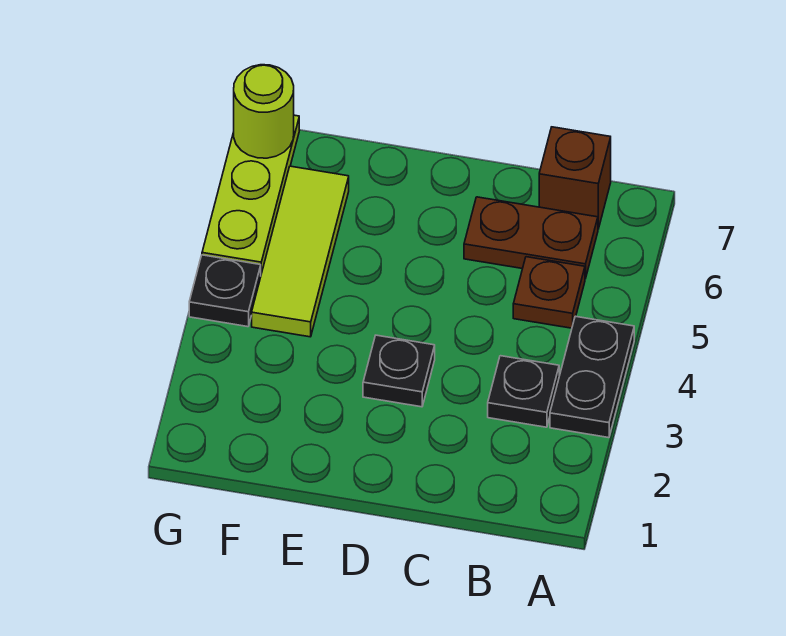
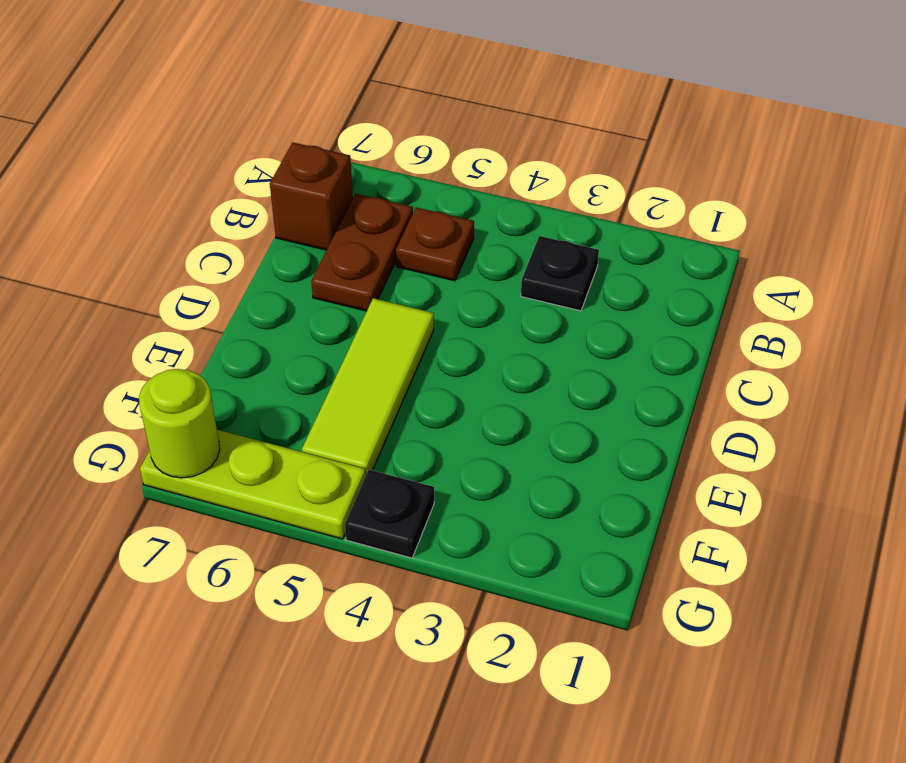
black 1x2 plate [550,316,634,438] -> none
black 1x1 plate [363,335,435,407] -> none
lime 1x3 tile [252,166,349,337] -> lime 1x3 tile turned to [302,298,434,474]

